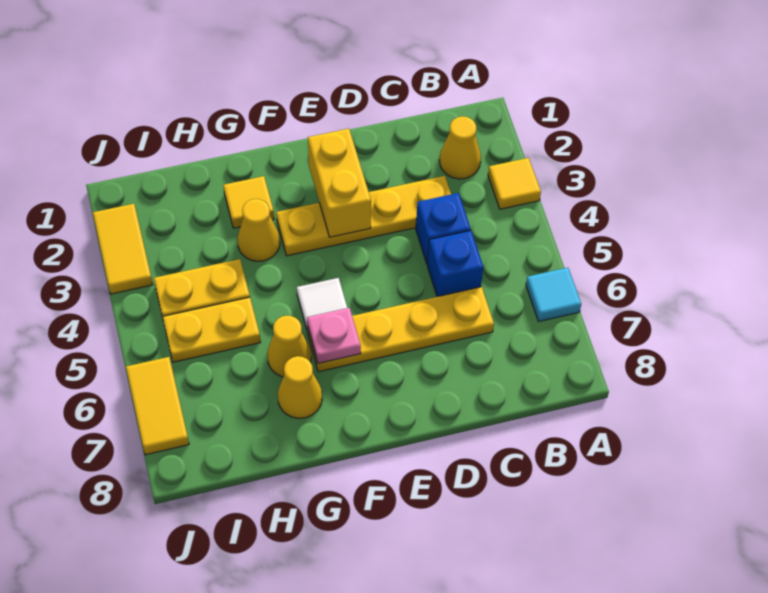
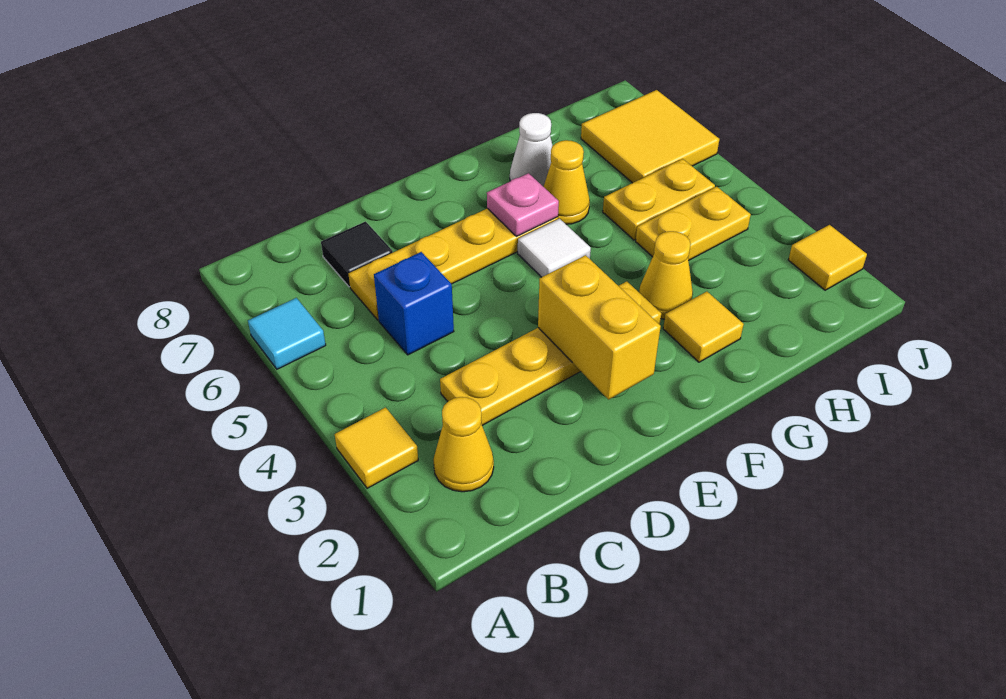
blue 1x1 brick [416,193,471,265] -> none
none -> black 1x1 tile [321,221,393,287]
yellow 1x1 cone [278,356,322,418] -> white 1x1 cone [510,113,552,187]
yellow 1x2 tile [93,204,153,294] -> yellow 1x1 tile [788,225,867,290]
yellow 1x2 tile [126,357,189,455] -> yellow 2x2 tile [581,90,719,183]

